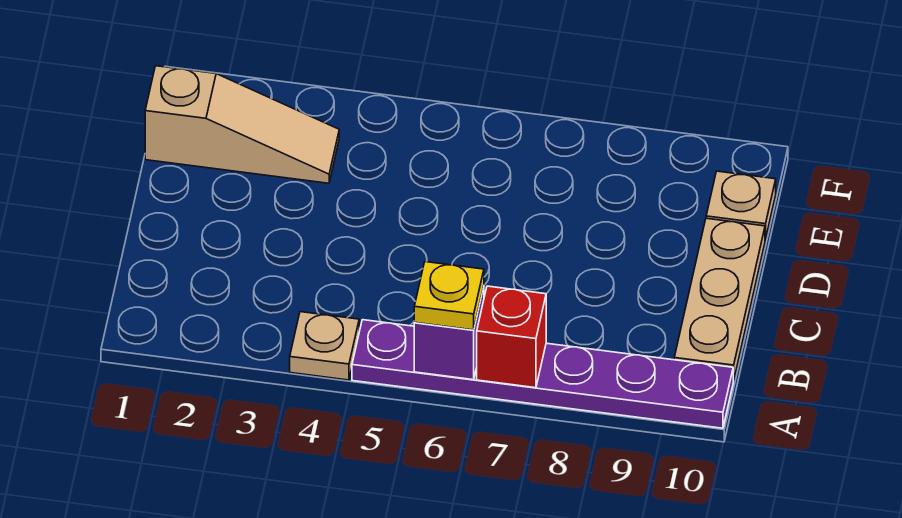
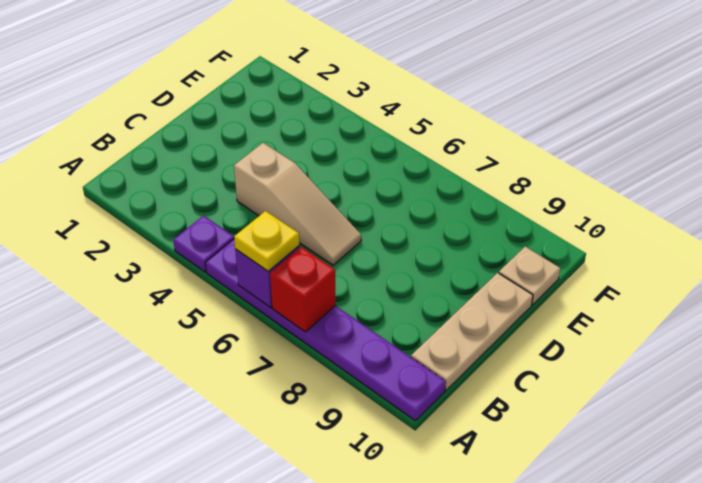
tan 1x1 plate [290,312,359,380] -> purple 1x1 plate [173,216,234,272]
tan 1x3 slope [145,66,339,183] -> tan 1x3 slope moved to [234,143,361,265]

